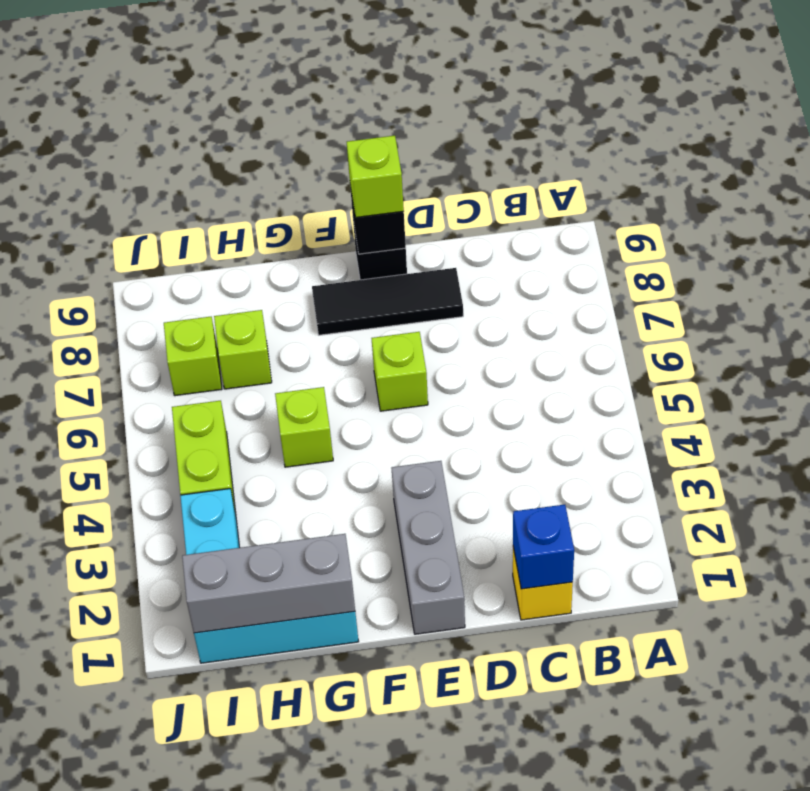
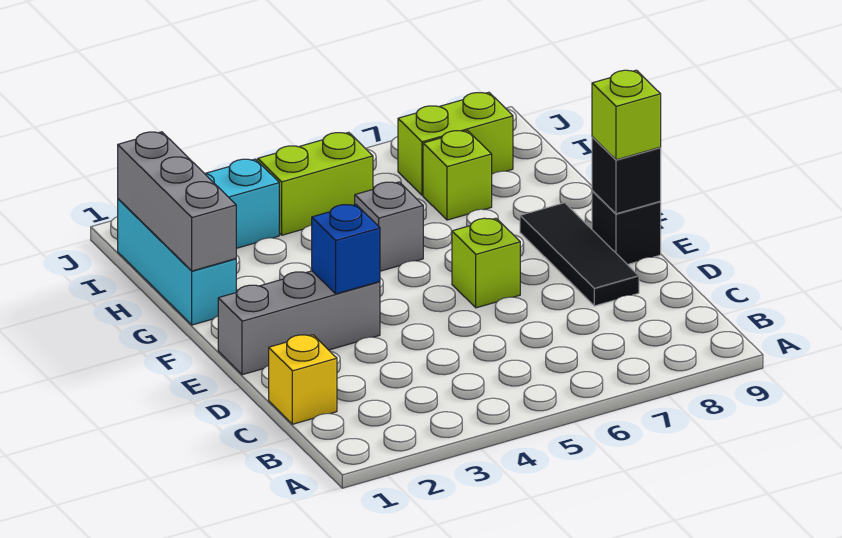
blue 1x1 brick [513,505,574,589] -> blue 1x1 brick moved to [312,204,380,294]
lime 1x1 brick [275,387,333,467] -> grey 1x1 brick [355,182,423,271]
lime 1x1 brick [164,317,222,396] -> lime 1x2 brick [398,92,513,195]

